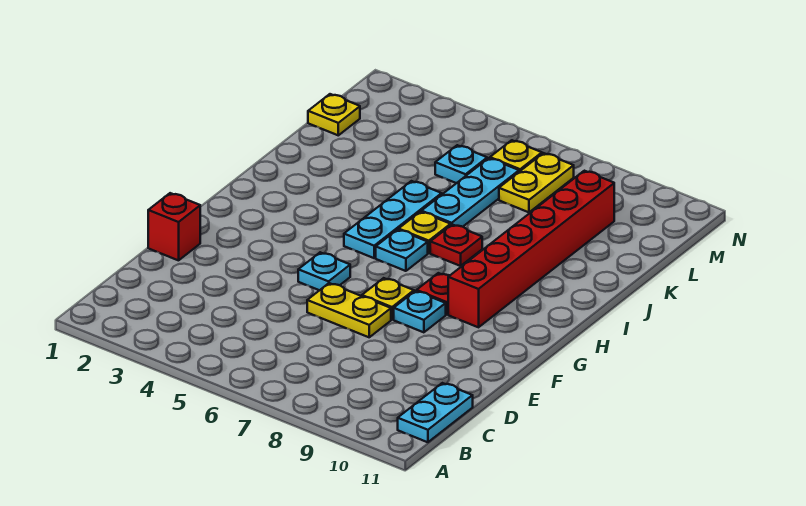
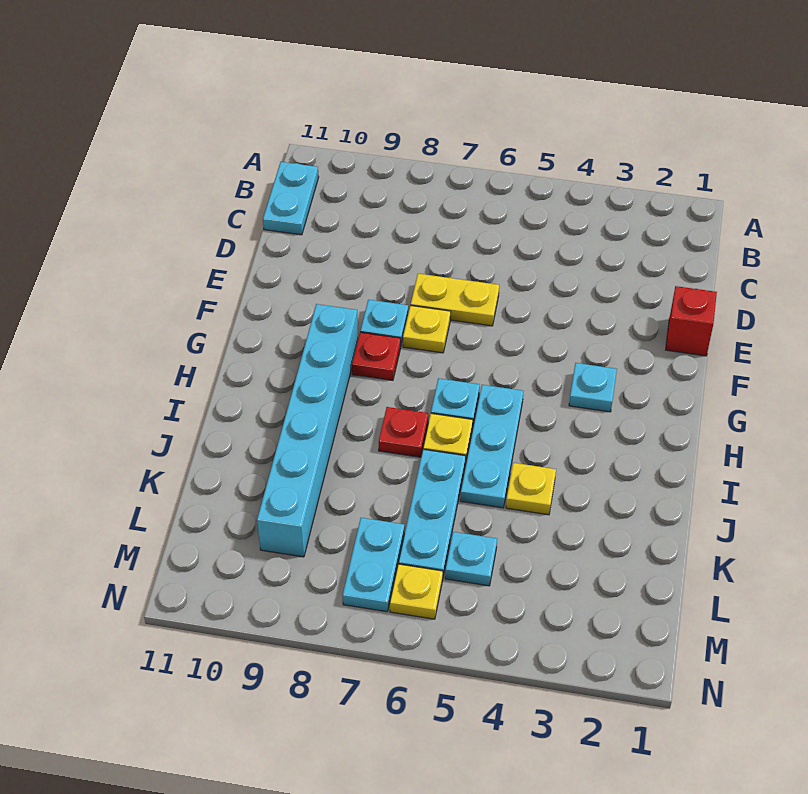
cyan 1x1 plate [298,252,350,290] -> cyan 1x1 plate moved to [569,363,617,412]
red 1x6 brick [448,171,614,327] -> cyan 1x6 brick [257,304,358,557]
yellow 1x1 plate [308,94,360,135] -> yellow 1x1 plate moved to [506,463,556,515]
yellow 1x2 plate [499,153,574,212] -> cyan 1x2 plate [343,518,404,612]

